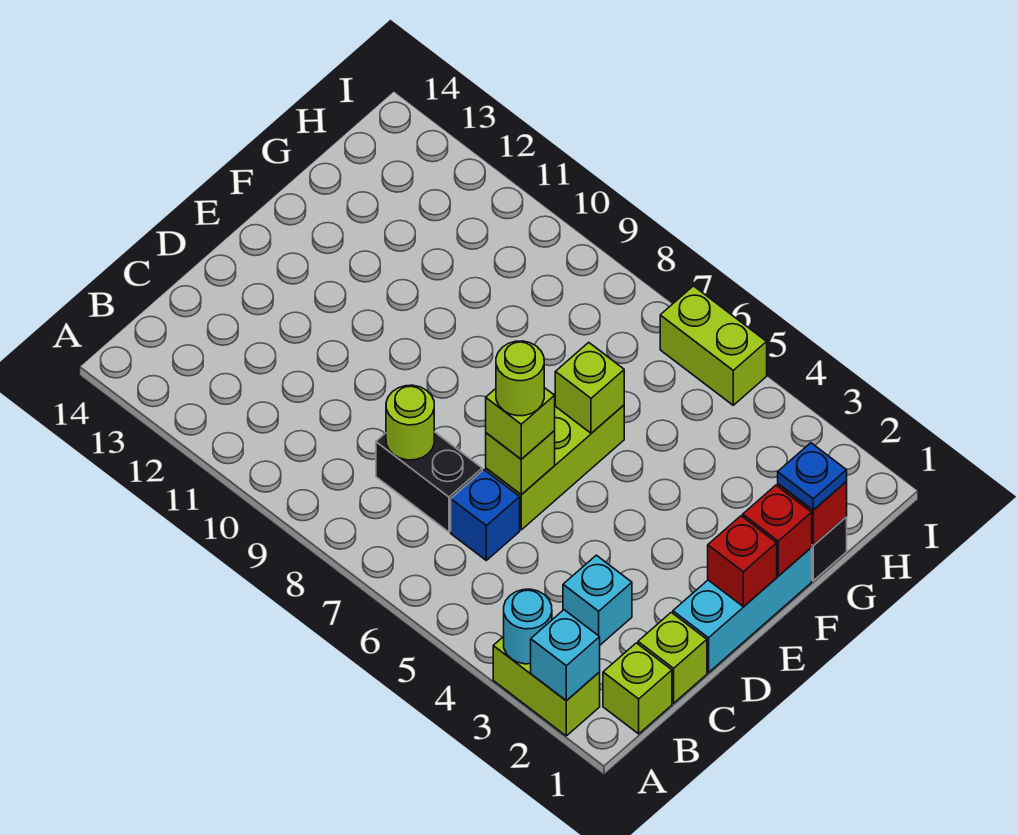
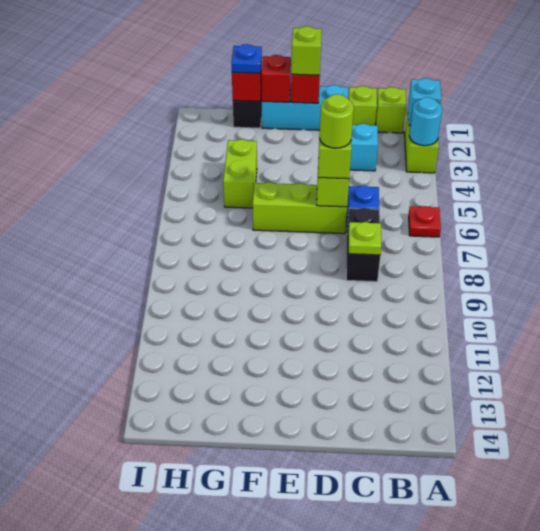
none -> red 1x1 plate [409,206,441,237]
lime 1x1 round brick [386,385,434,460] -> lime 1x1 plate [349,222,381,255]
lime 1x1 brick [555,342,624,433] -> lime 1x1 brick moved to [291,26,322,75]
lime 1x2 brick [660,286,767,405] -> lime 1x2 brick moved to [223,139,257,208]

